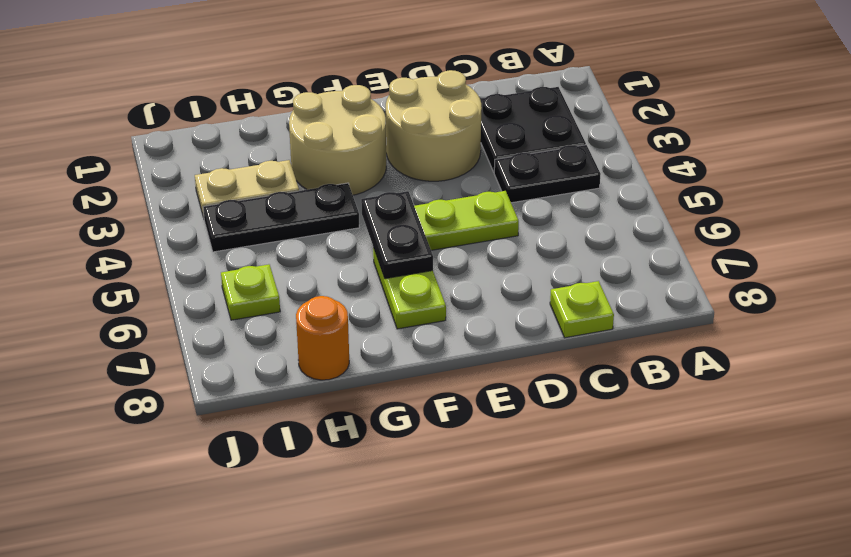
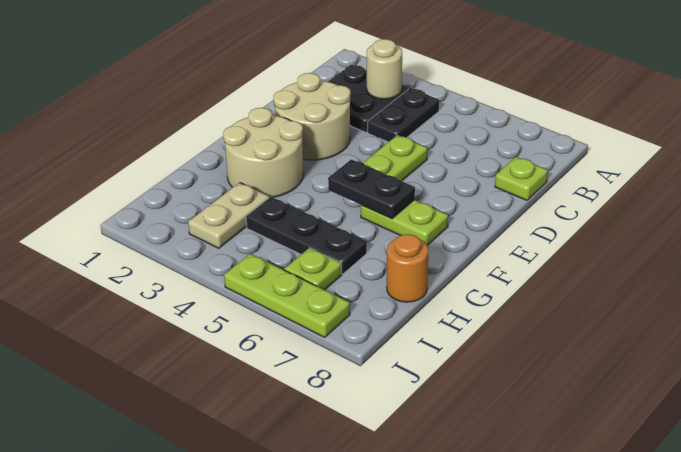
none -> tan 1x1 round brick [367,39,402,99]
black 1x3 plate [203,183,359,252] -> black 1x3 plate turned to [246,197,367,274]
none -> lime 1x3 plate [224,254,350,337]

